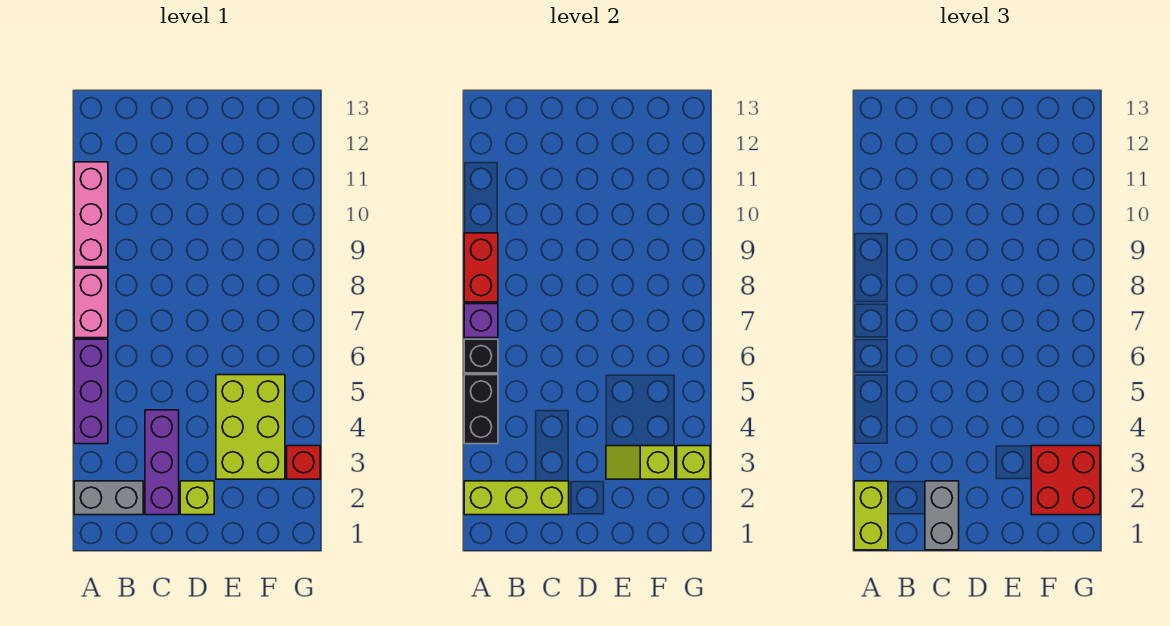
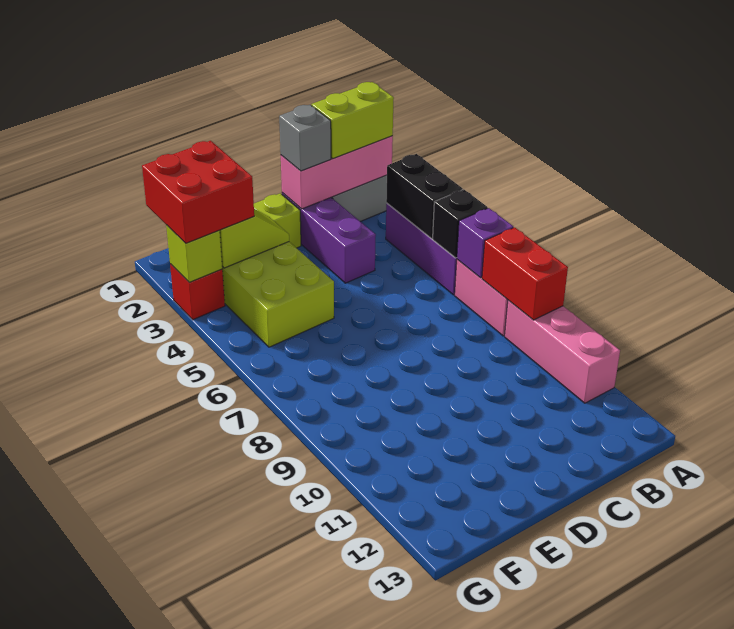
lime 1x2 brick [854,481,888,550] -> lime 1x2 brick turned to [311,82,394,158]
lime 1x3 brick [464,481,569,515] -> pink 1x3 brick [281,136,393,209]
grey 1x2 brick [925,481,959,550] -> grey 1x1 brick [279,105,331,171]

